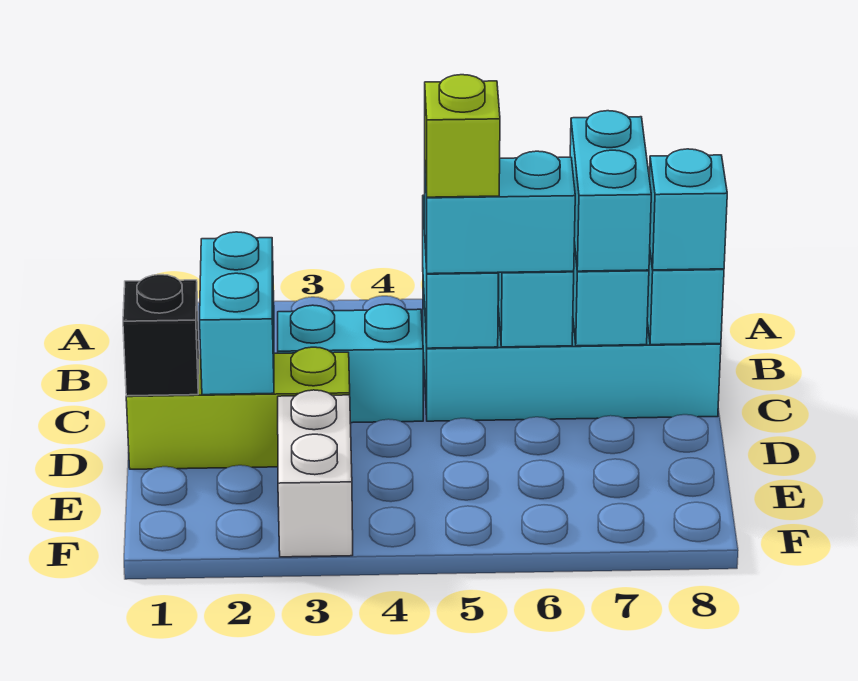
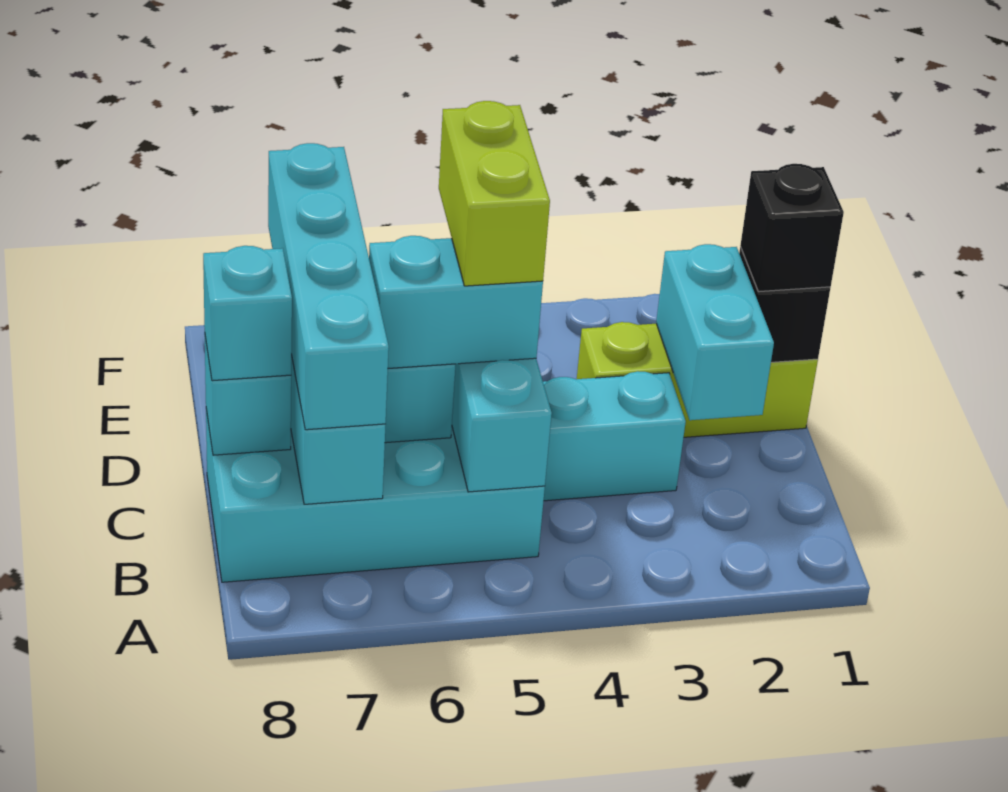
cyan 1x2 brick [570,111,651,271] -> cyan 1x4 brick [268,143,389,430]
lime 1x1 brick [425,75,500,197] -> lime 1x2 brick [439,101,550,286]
none -> black 1x1 brick [740,164,844,292]
white 1x2 brick [278,390,353,557] -> none

